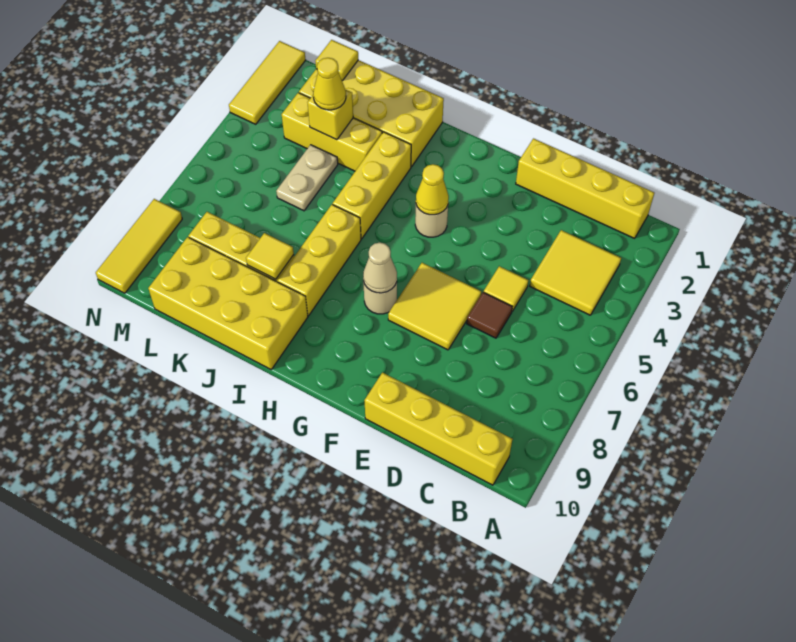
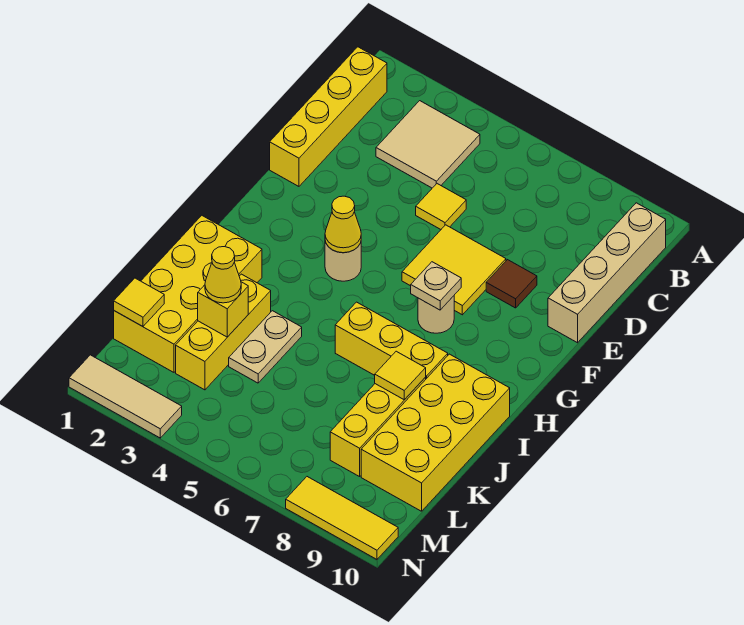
yellow 2x2 tile [530,230,621,315] -> tan 2x2 tile [376,101,480,188]
yellow 1x4 brick [364,372,512,485] -> tan 1x4 brick [548,203,666,343]
brown 1x1 tile [467,292,512,338] -> brown 1x1 tile moved to [486,260,537,308]
tan 1x1 cone [363,242,397,293] -> tan 1x1 plate [411,262,461,310]
yellow 1x3 brick [333,132,411,239] -> none
tan 1x2 plate [276,145,338,211] -> tan 1x2 plate turned to [229,311,302,383]
yellow 1x3 tile [229,41,306,124] -> tan 1x3 tile [69,355,182,438]

